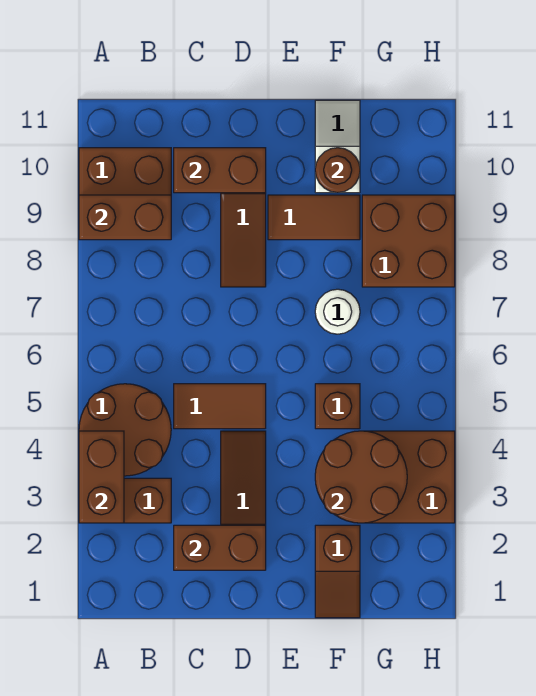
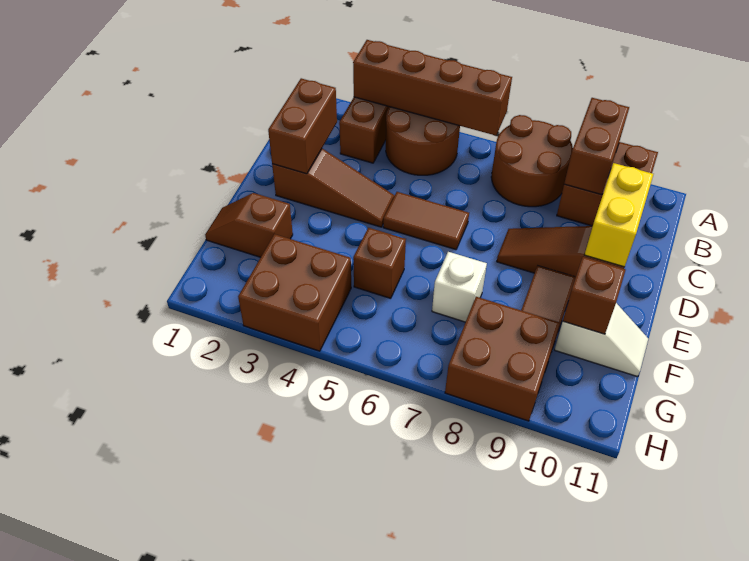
brown 1x2 brick [79,431,124,523] -> brown 1x4 brick [353,40,512,135]
brown 1x2 tile [174,384,266,429] -> brown 1x2 tile turned to [383,192,469,250]
brown 1x2 brick [174,148,266,193] -> yellow 1x2 brick [585,163,653,267]
brown 2x2 round brick [315,431,407,523] -> brown 2x2 round brick moved to [491,115,573,207]
white 1x1 round brick [315,289,360,334] -> white 1x1 brick [432,252,487,322]
brown 1x1 round brick [315,148,360,193] -> brown 1x1 brick [563,257,625,334]

